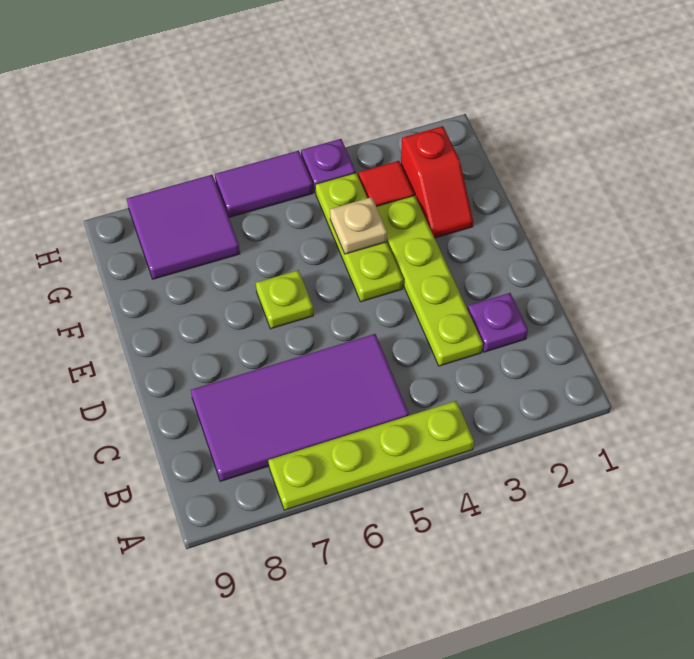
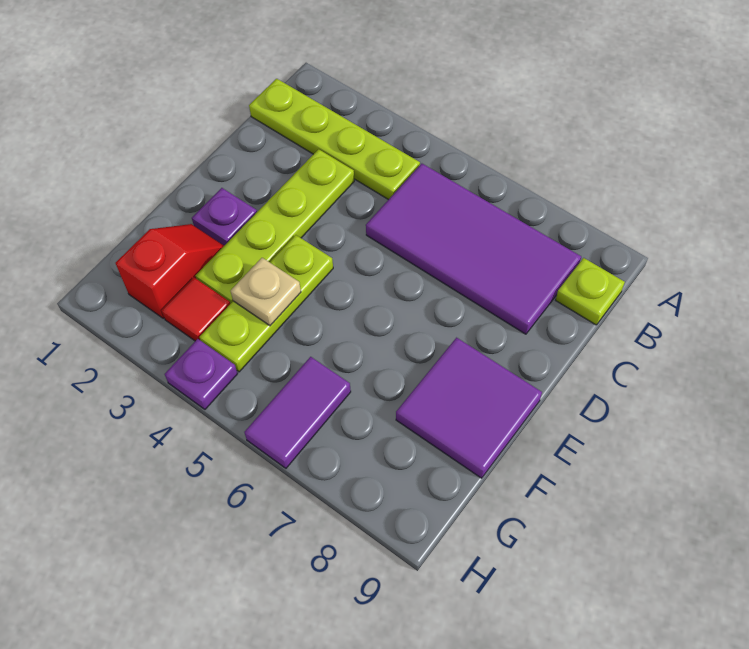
lime 1x4 plate [268,401,474,510] -> lime 1x4 plate moved to [249,79,420,200]
purple 1x1 plate [468,293,528,352] -> purple 1x1 plate moved to [192,188,257,246]
lime 1x1 plate [256,270,313,329] -> lime 1x1 plate moved to [556,258,625,325]
purple 2x2 tile [127,175,240,279] -> purple 2x2 tile moved to [396,338,542,478]
purple 1x2 tile [215,151,313,217] -> purple 1x2 tile turned to [245,357,351,468]

